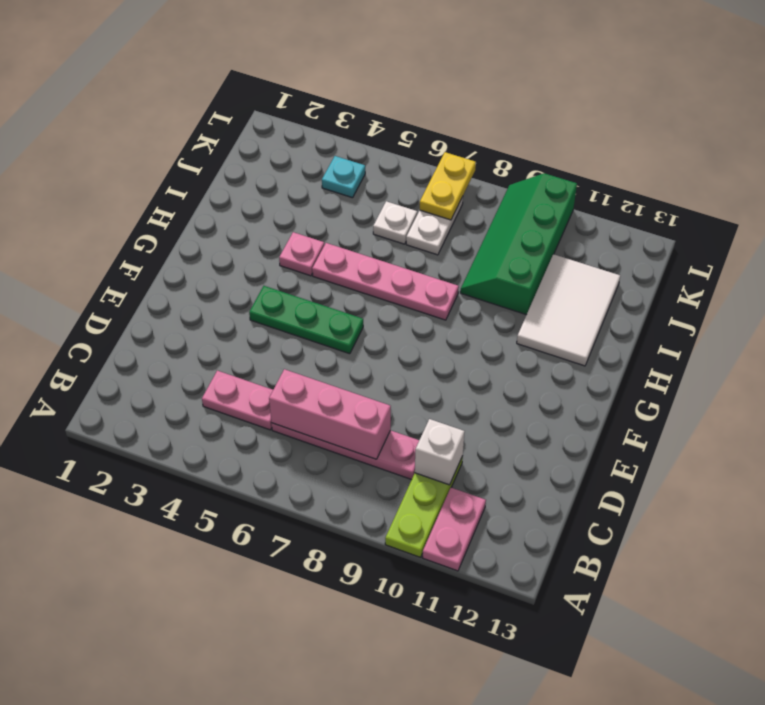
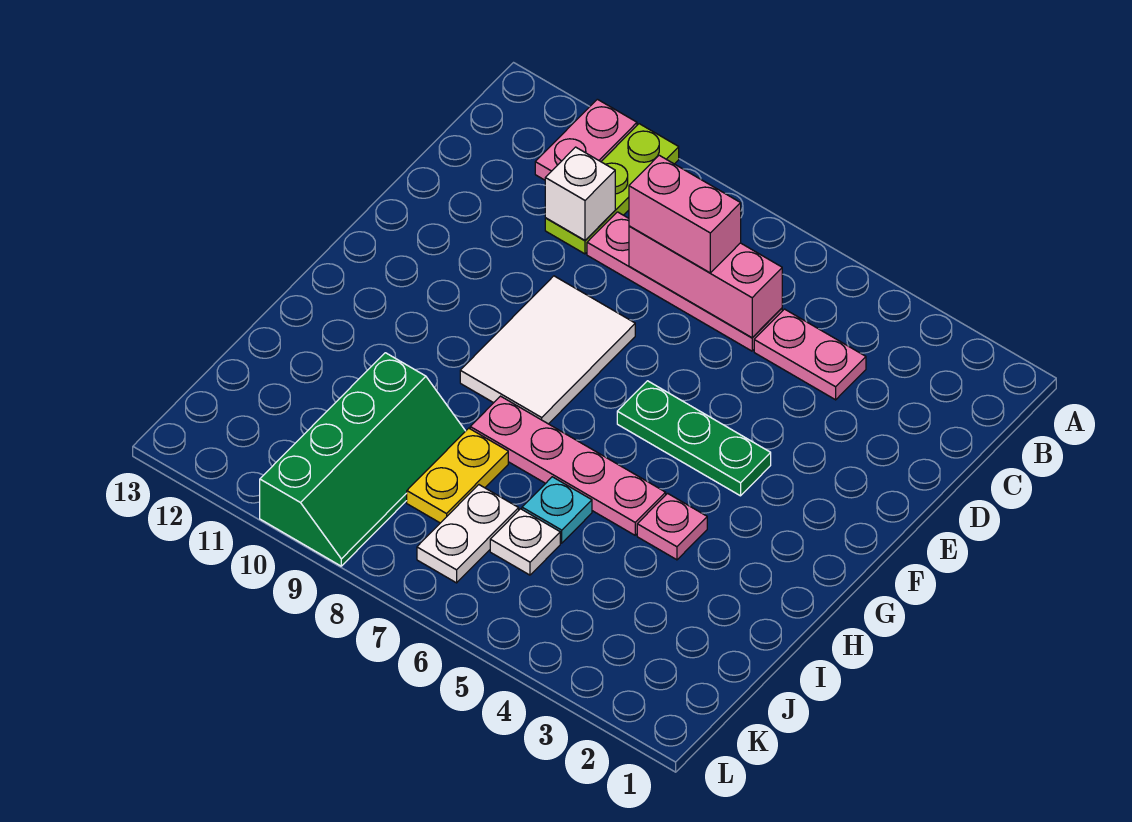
none -> pink 1x2 brick [629,155,741,273]
white 2x3 tile [517,254,620,366] -> white 2x3 tile moved to [460,276,635,424]
cyan 1x1 plate [322,156,365,198] -> cyan 1x1 plate moved to [522,477,592,543]
yellow 1x2 plate [420,152,476,220] -> yellow 1x2 plate moved to [407,428,508,523]

